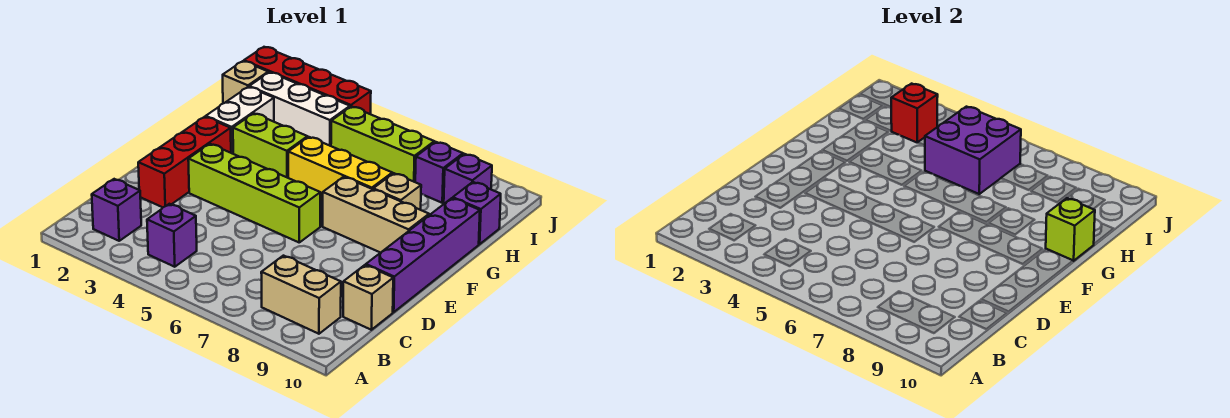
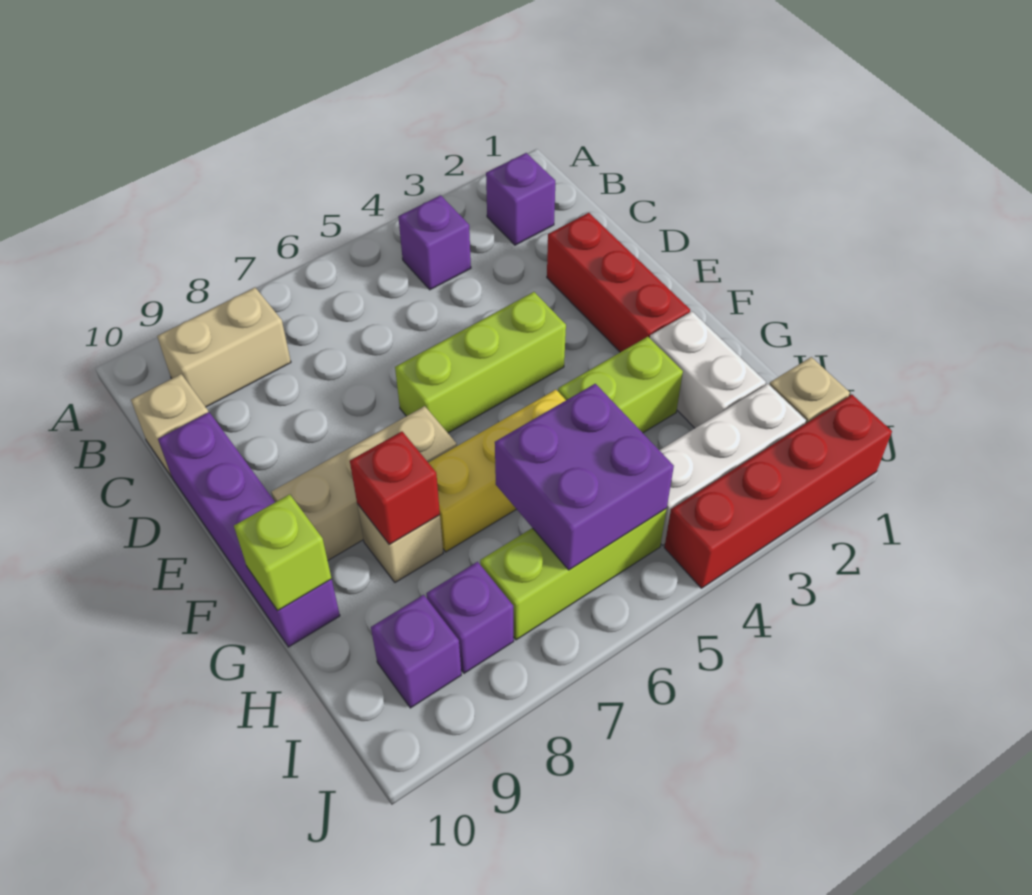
lime 1x4 brick [188,144,320,242] -> lime 1x3 brick [395,292,566,433]
purple 1x1 brick [453,182,501,244] -> none
red 1x1 brick [891,84,938,143] -> red 1x1 brick moved to [350,432,440,545]

